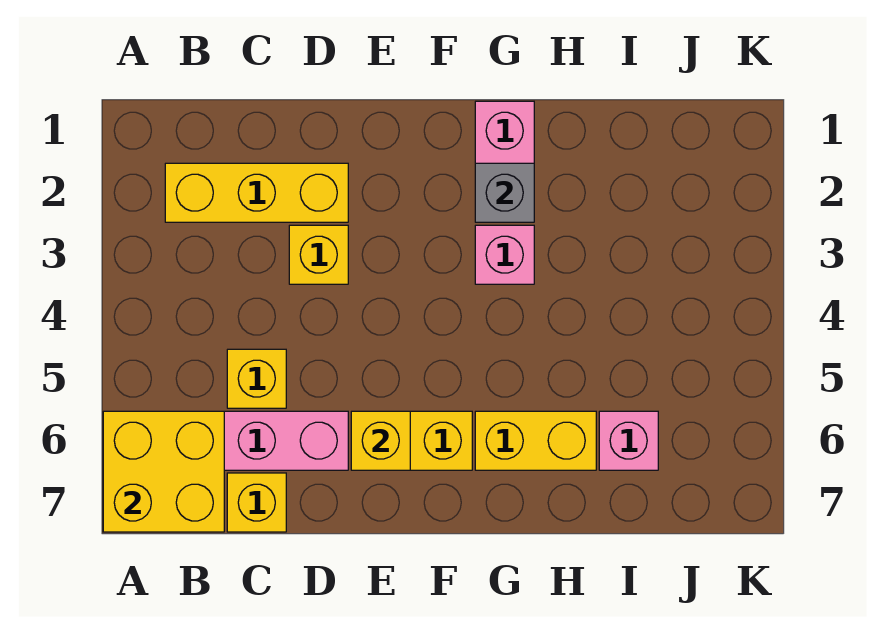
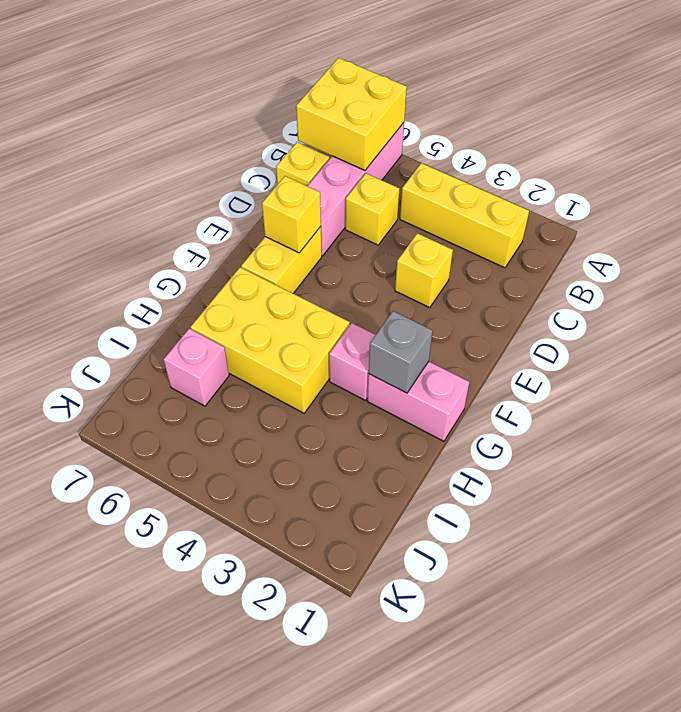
yellow 1x3 brick [165,163,348,222] -> yellow 1x3 brick turned to [400,163,529,268]
yellow 1x2 brick [475,411,596,470] -> yellow 2x3 brick [190,267,350,413]

